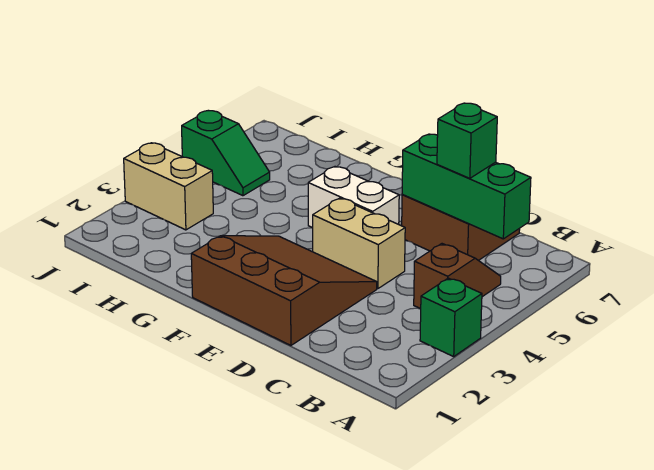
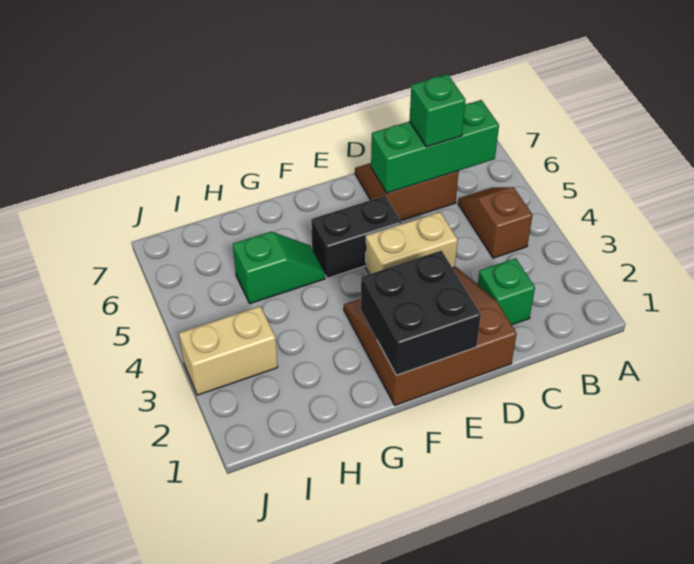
green 1x1 brick [420,278,482,357] -> green 1x1 brick moved to [478,258,535,325]
none -> black 2x2 brick [361,251,481,375]
white 1x2 brick [308,167,399,228] -> black 1x2 brick [311,196,402,278]
green 1x2 slope [182,111,270,196] -> green 1x2 slope moved to [233,232,325,304]

